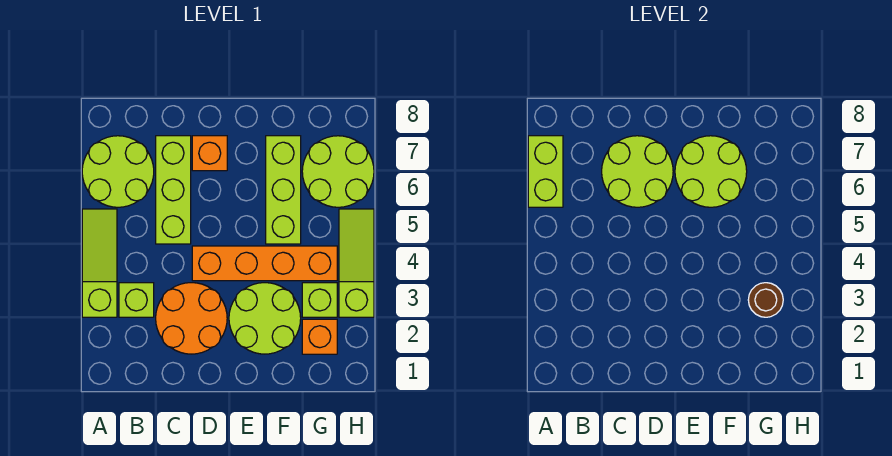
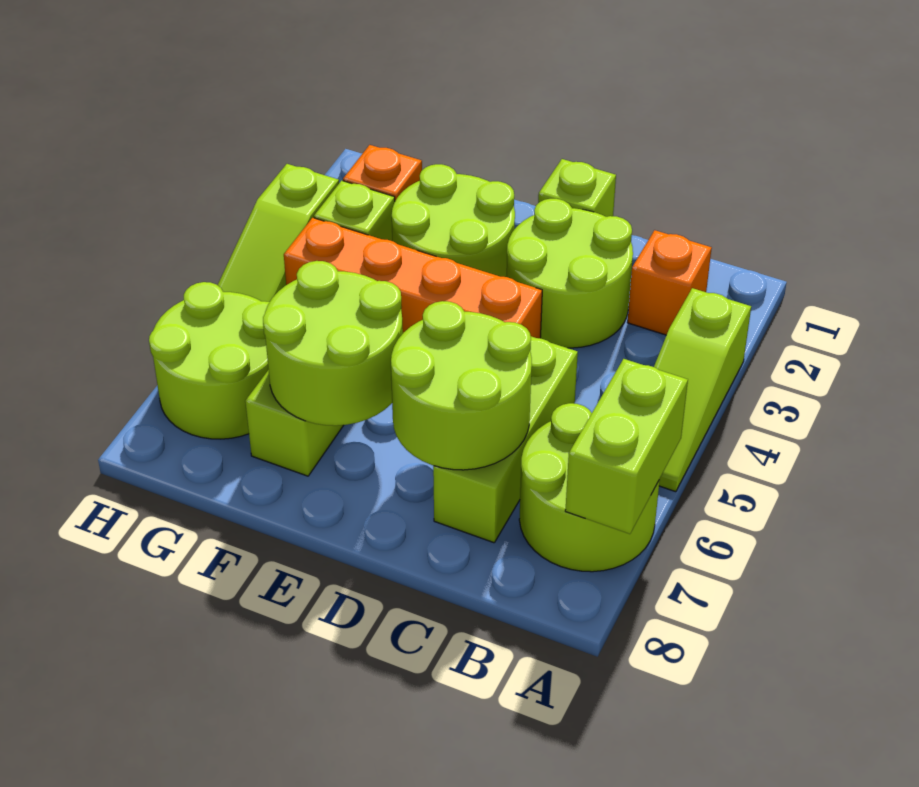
lime 1x1 brick [119,283,154,317] -> lime 1x1 brick moved to [538,159,616,217]
orange 2x2 round brick [156,283,227,354] -> lime 2x2 round brick [507,199,633,348]
orange 1x1 brick [192,136,227,171] -> orange 1x1 brick moved to [627,230,712,335]
brown 1x1 round brick [748,283,783,317] -> none

